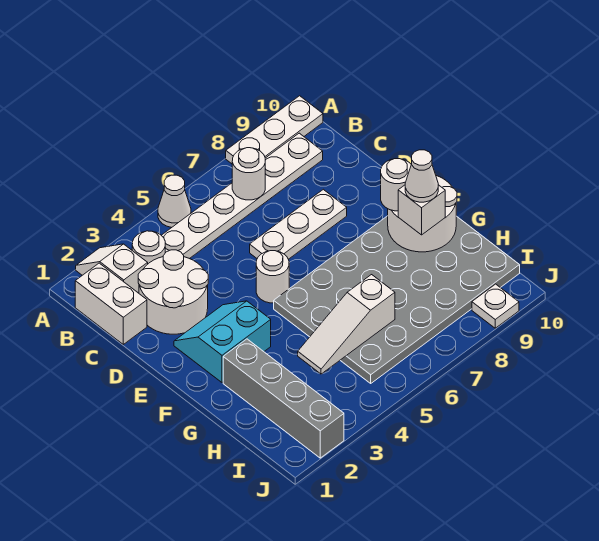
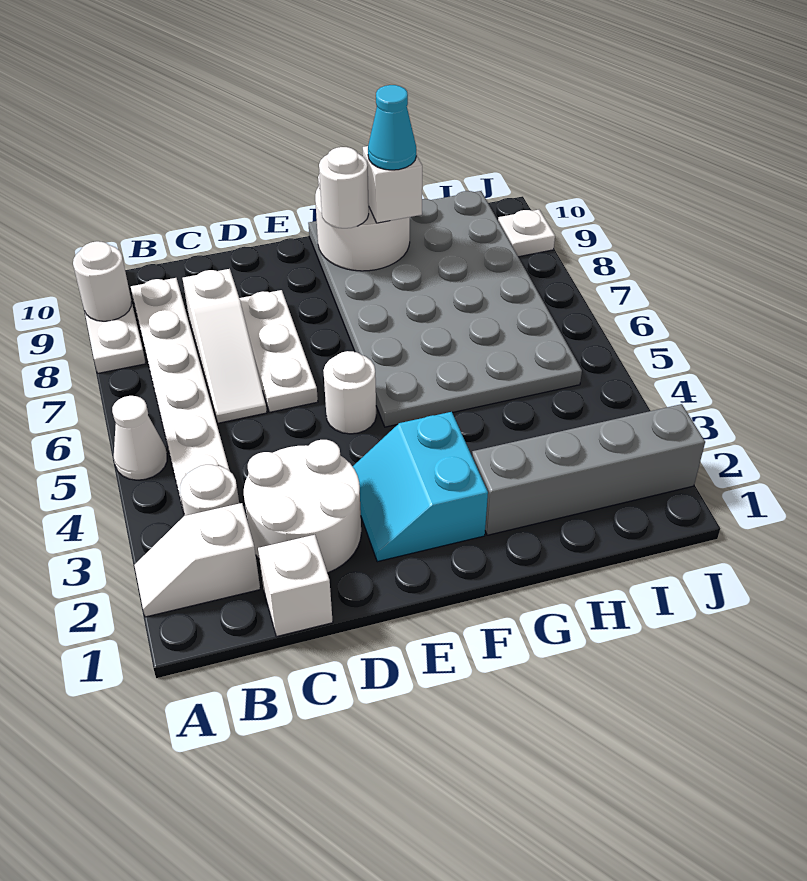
white 1x2 brick [75,263,147,344] -> white 1x1 brick [258,535,333,636]
white 1x1 round brick [232,148,265,200] -> white 1x1 round brick moved to [73,241,132,321]
white 1x1 cone [405,150,438,202] -> cyan 1x1 cone [368,85,416,170]
white 1x3 slope [298,275,395,374] -> white 1x3 slope moved to [182,269,267,423]

